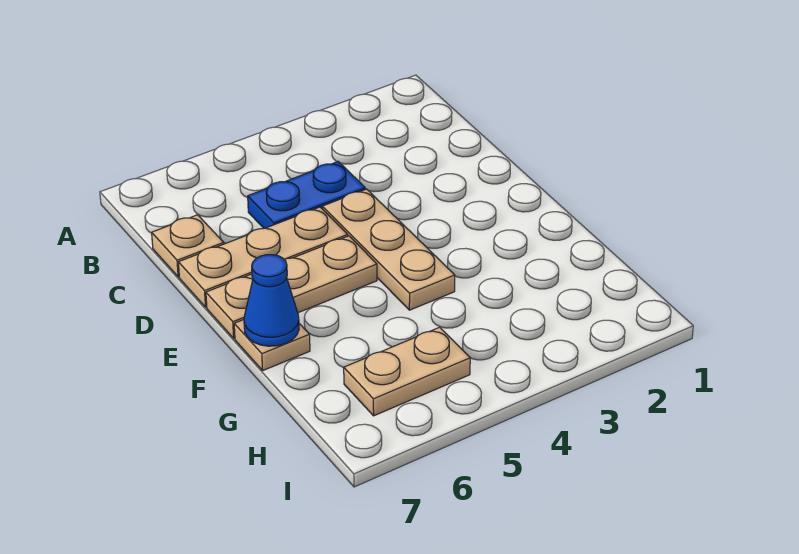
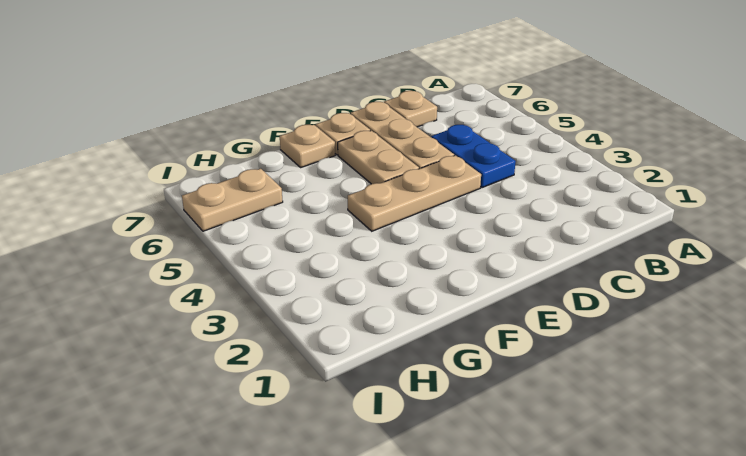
blue 1x1 cone [244,255,299,346] -> none
tan 1x2 plate [344,327,470,416] -> tan 1x2 plate turned to [182,169,283,231]

